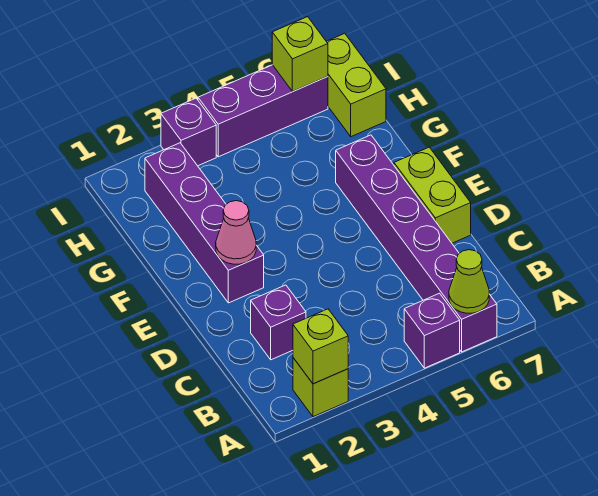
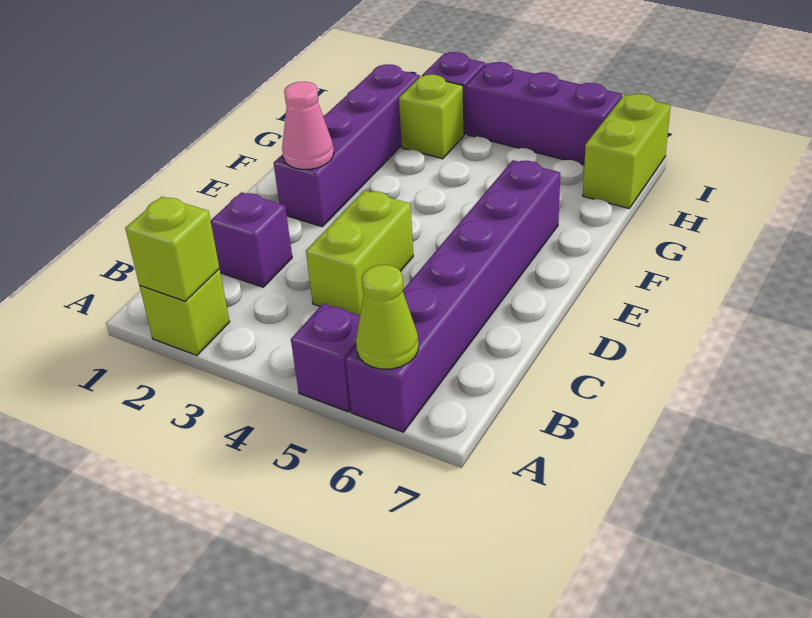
lime 1x2 brick [394,147,471,243] -> lime 1x2 brick moved to [306,190,413,316]
lime 1x1 brick [272,17,328,92] -> lime 1x1 brick moved to [399,75,464,159]

